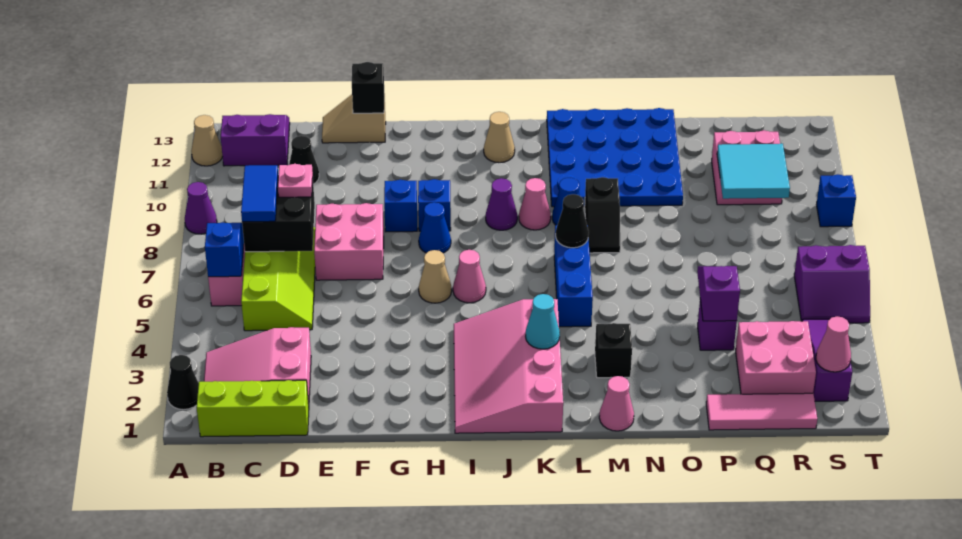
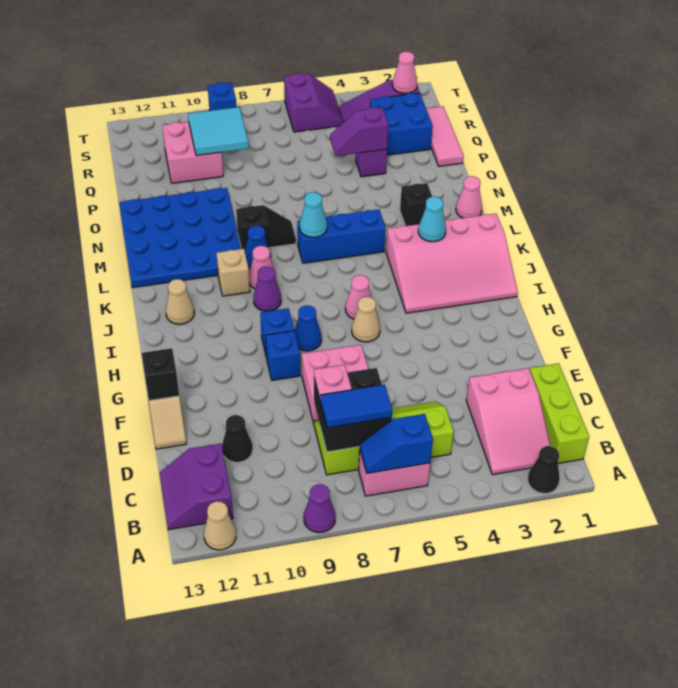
none -> tan 1x1 brick [217,249,250,296]
black 1x1 cone [556,194,589,248] -> cyan 1x1 cone [300,192,327,237]
pink 2x2 brick [736,321,816,394] -> blue 2x2 brick [370,93,433,155]

